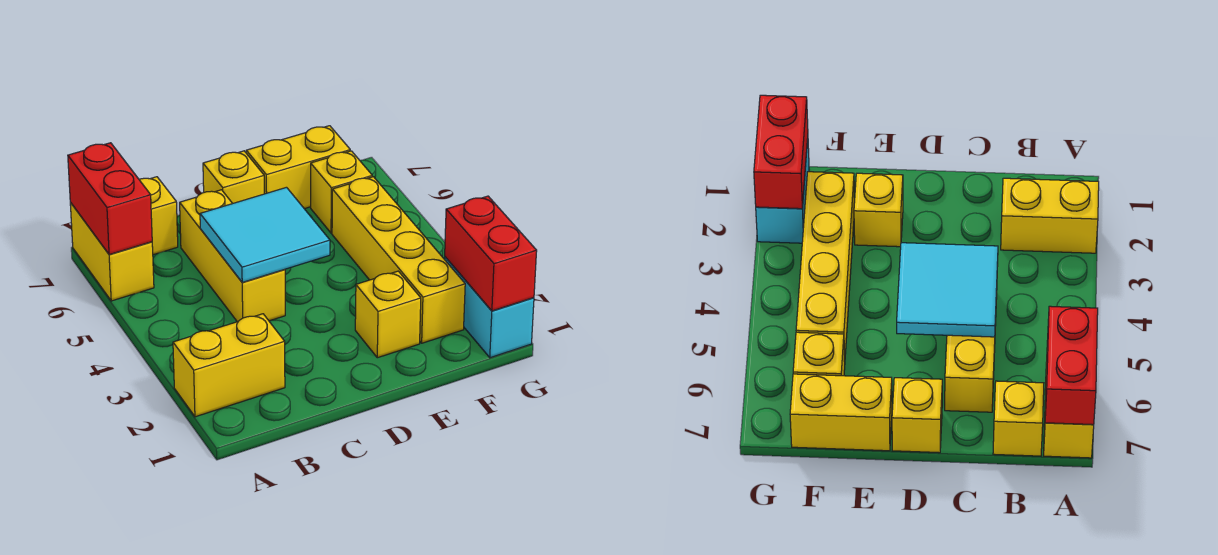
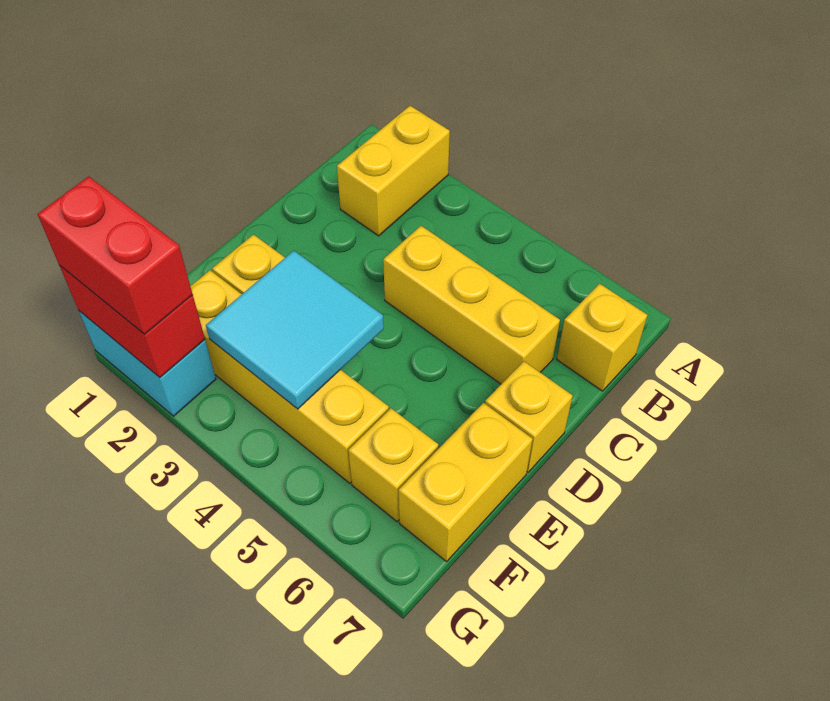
yellow 1x2 brick [70,203,154,301] -> none
red 1x2 brick [68,143,152,255] -> red 1x2 brick moved to [37,176,193,334]
cyan 2x2 tile [200,187,330,282] -> cyan 2x2 tile moved to [206,251,384,409]

